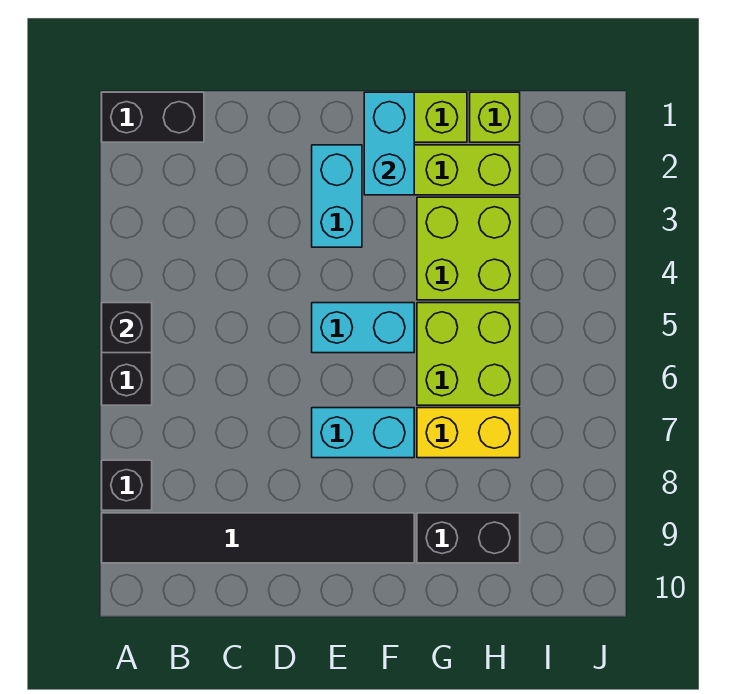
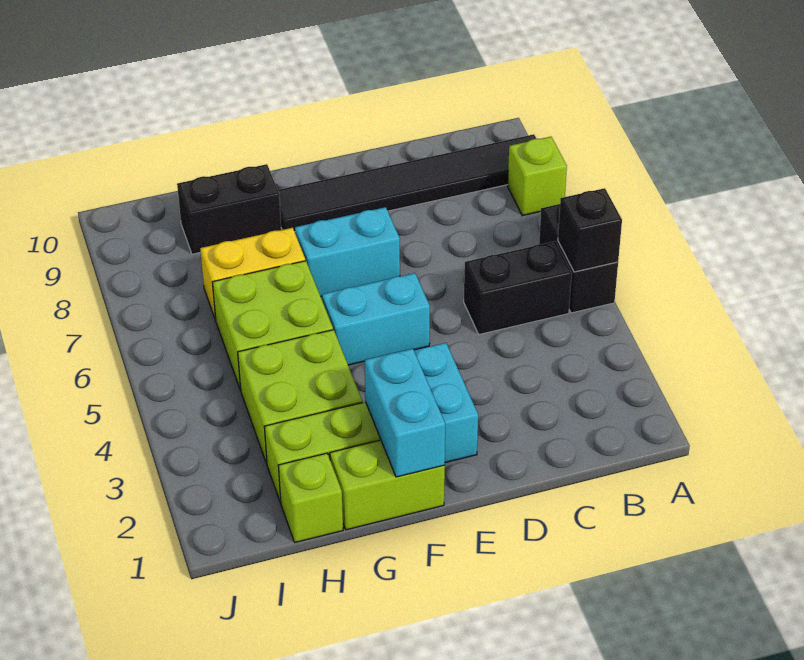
black 1x2 brick [102,92,204,142] -> black 1x2 brick moved to [464,241,572,334]
black 1x1 brick [102,460,152,510] -> lime 1x1 brick [508,137,567,216]

